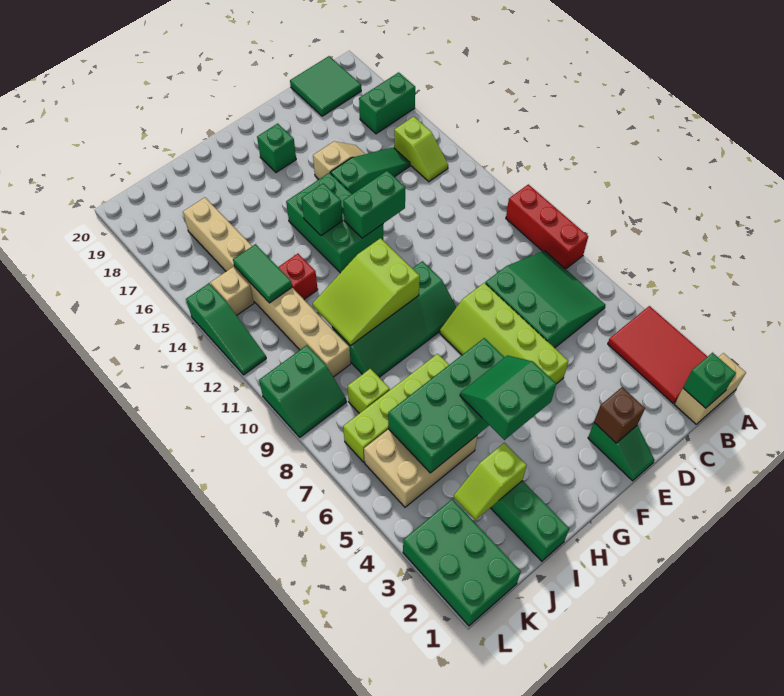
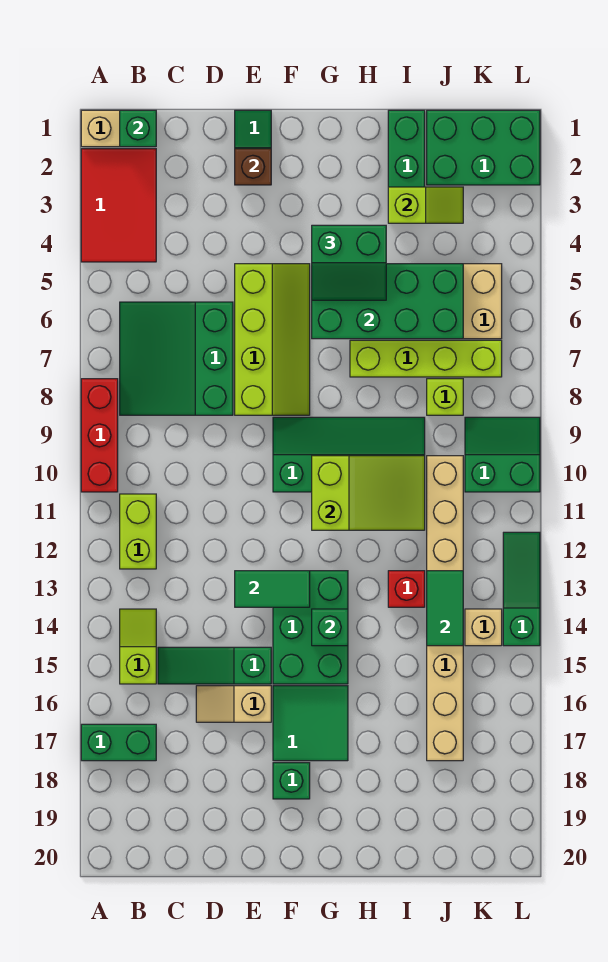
none -> lime 1x2 brick [120,494,156,569]
green 2x2 tile [290,56,361,116] -> green 2x2 tile moved to [273,686,348,761]
green 1x2 brick [343,171,405,238] -> green 1x2 tile [235,571,310,607]
green 2x3 brick [403,499,521,626] -> green 2x3 brick turned to [427,110,540,185]

